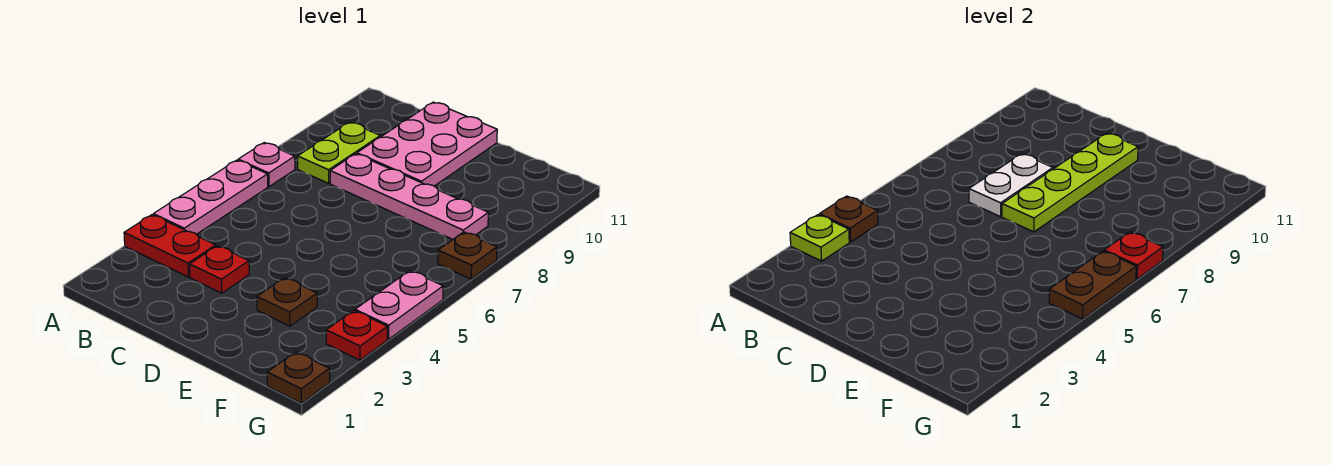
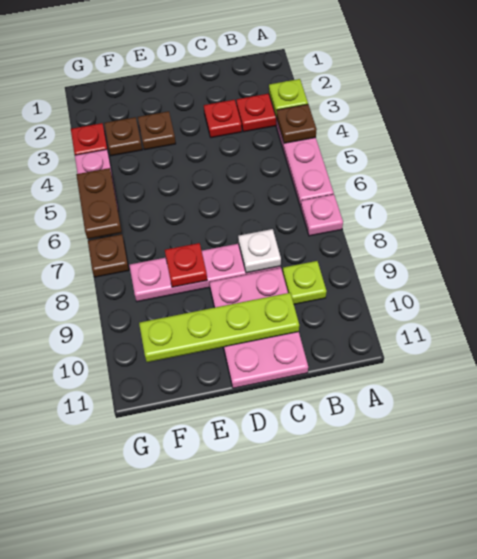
lime 1x2 plate [298,122,380,183] -> lime 1x1 plate [283,261,327,304]
white 1x2 plate [969,154,1053,217] -> white 1x1 plate [238,229,281,273]
lime 1x4 plate [1002,133,1138,232] -> lime 1x4 plate turned to [139,293,299,362]
brown 1x1 plate [267,352,330,403] -> brown 1x1 plate moved to [104,117,142,156]
red 1x1 plate [1104,232,1163,279] -> red 1x1 plate moved to [165,243,207,287]

